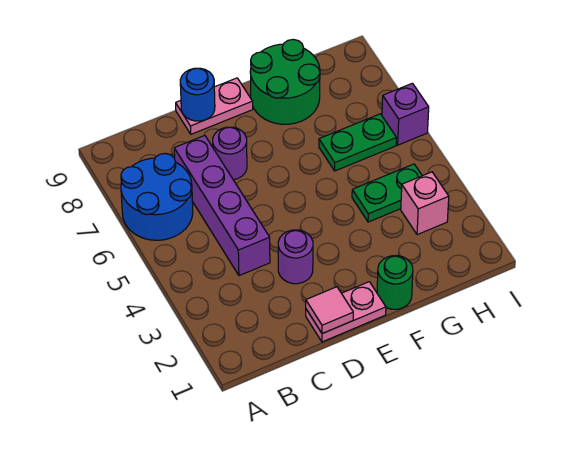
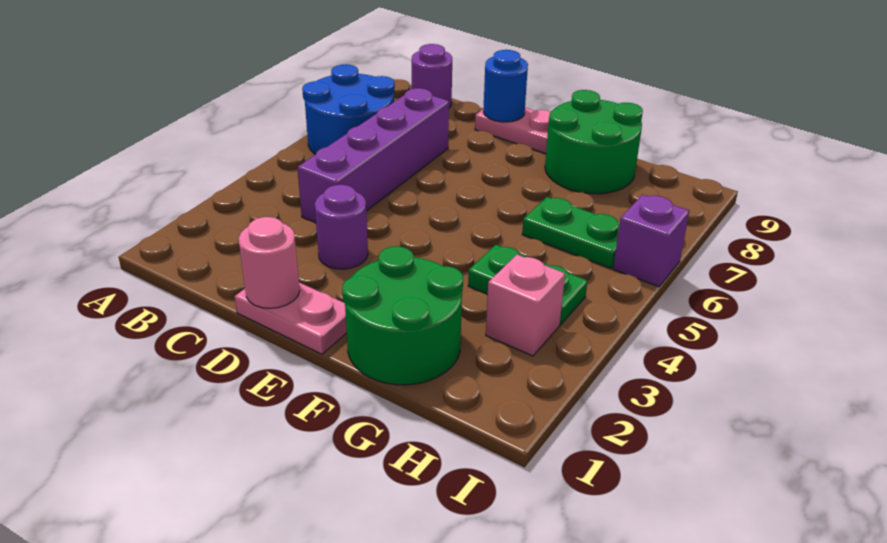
pink 1x1 tile [306,287,353,334] -> pink 1x1 round brick [239,217,300,308]
purple 1x1 round brick [213,127,247,180] -> purple 1x1 round brick moved to [412,44,452,108]
green 1x1 round brick [377,256,413,309] -> green 2x2 round brick [342,246,463,385]

